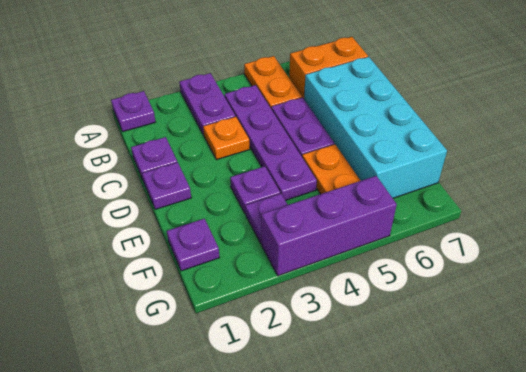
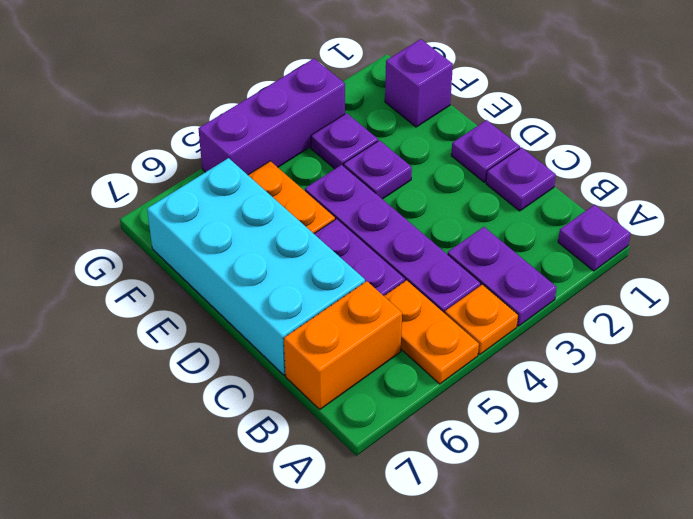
orange 1x1 plate [203,117,250,160] -> orange 1x1 plate moved to [445,285,518,354]
purple 1x1 plate [167,219,219,271] -> purple 1x1 brick [385,39,453,127]

